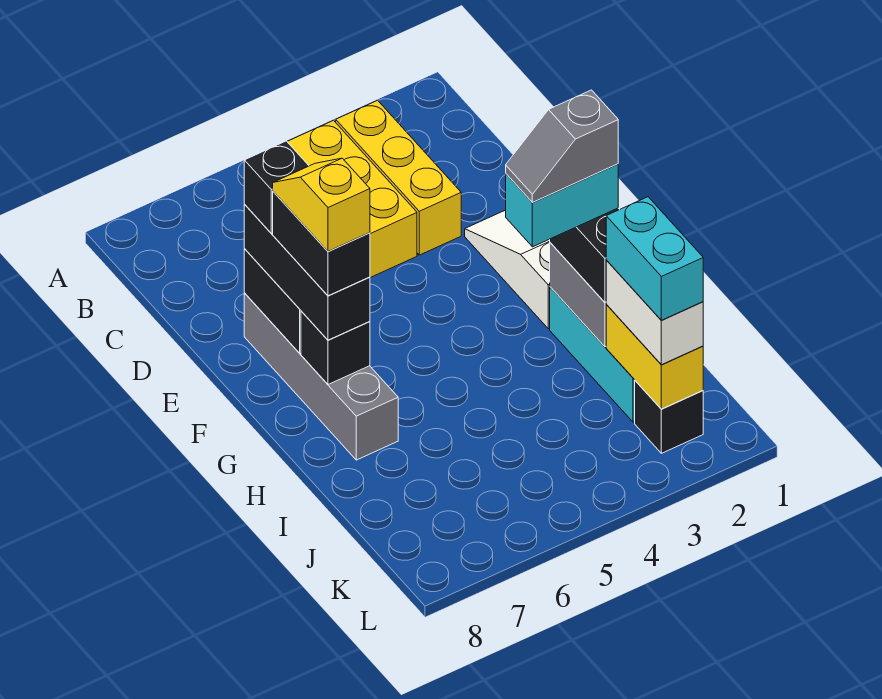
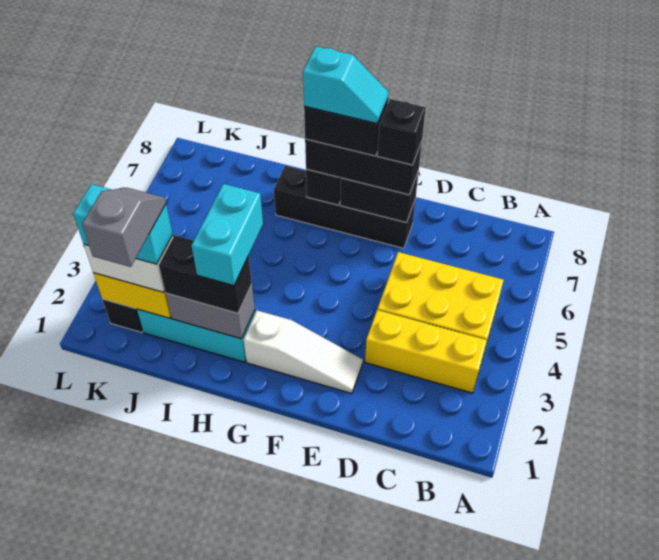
grey 1x4 brick [244,293,398,460] -> black 1x4 brick [274,166,415,248]
yellow 1x2 slope [273,158,370,252] -> cyan 1x2 slope [303,46,388,124]
grey 1x2 slope [506,90,618,202] -> grey 1x2 slope moved to [82,188,166,267]

